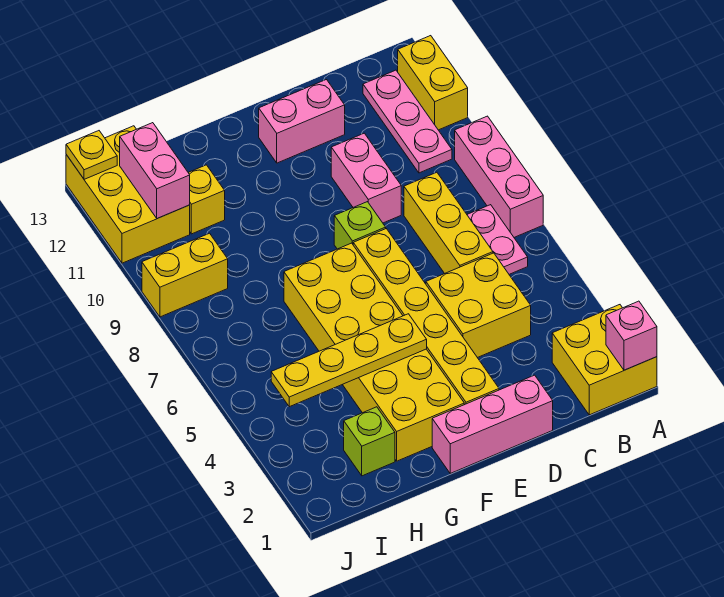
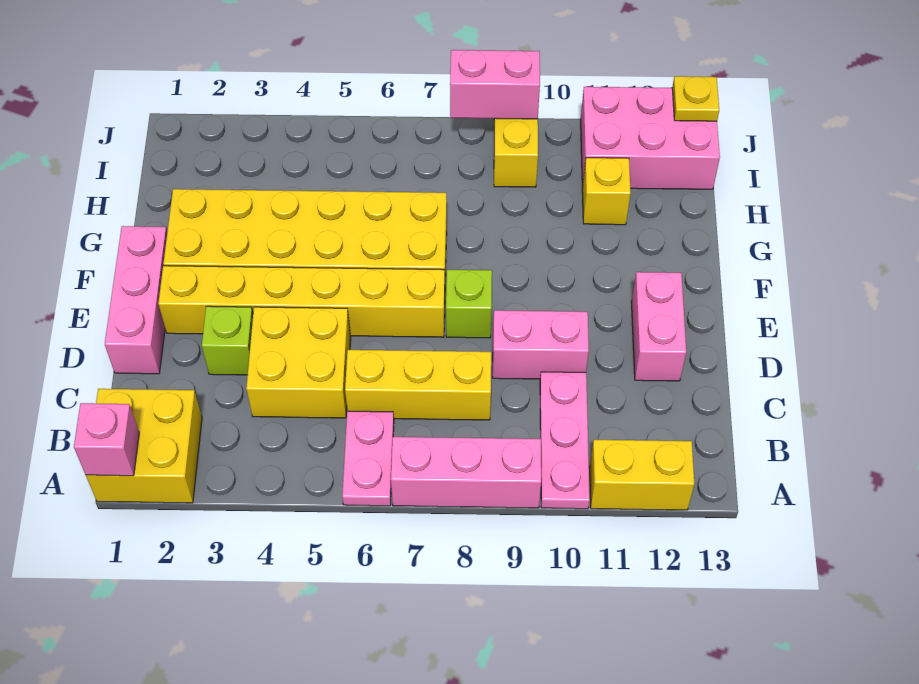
pink 1x2 plate [467,205,528,274] -> pink 1x2 plate turned to [342,411,394,506]
pink 1x3 plate [363,70,452,173] -> pink 1x3 plate turned to [540,372,590,509]
yellow 1x4 plate [271,314,427,407] -> none
lime 1x1 brick [344,407,395,476] -> lime 1x1 brick moved to [202,306,253,375]
yellow 2x3 brick [66,126,190,263] -> pink 2x3 brick [581,87,720,189]
pink 1x2 brick [120,123,190,219] -> pink 1x2 brick moved to [450,50,540,119]

